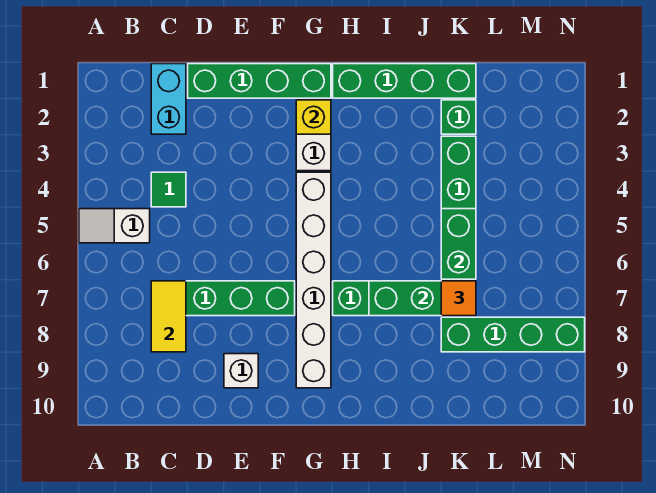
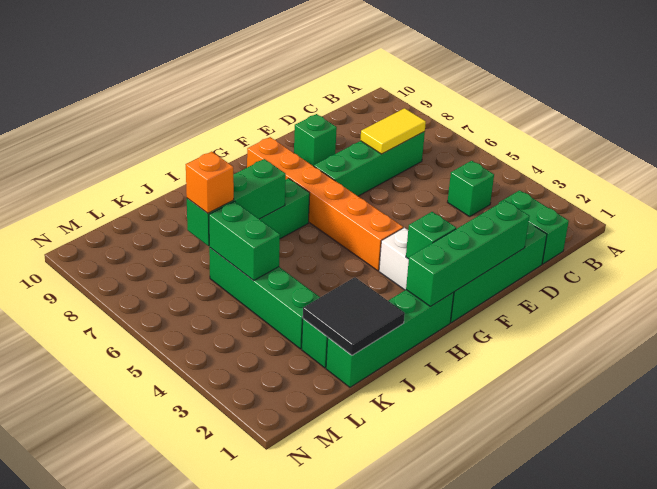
white 1x2 slope [79,209,150,243] -> none
cyan 1x2 brick [151,64,186,134] -> green 1x2 brick [499,190,569,264]
green 1x1 tile [151,172,186,207] -> green 1x1 brick [448,161,494,217]
yellow 1x2 tile [151,281,186,352] -> yellow 1x2 tile turned to [360,108,426,154]
white 1x1 brick [224,354,258,388] -> green 1x1 brick [294,114,337,166]
yellow 1x1 brick [296,100,331,134] -> green 1x1 brick [406,212,456,259]
white 1x6 brick [296,172,331,388] -> orange 1x6 brick [247,137,403,271]
none -> black 2x2 tile [303,277,405,355]
orange 1x1 tile [441,281,476,316] -> orange 1x1 brick [186,152,234,213]
green 1x4 brick [441,317,585,352] -> green 1x4 brick moved to [406,200,530,307]

